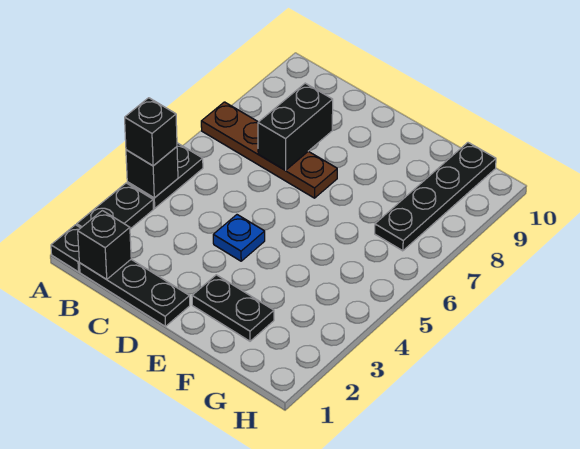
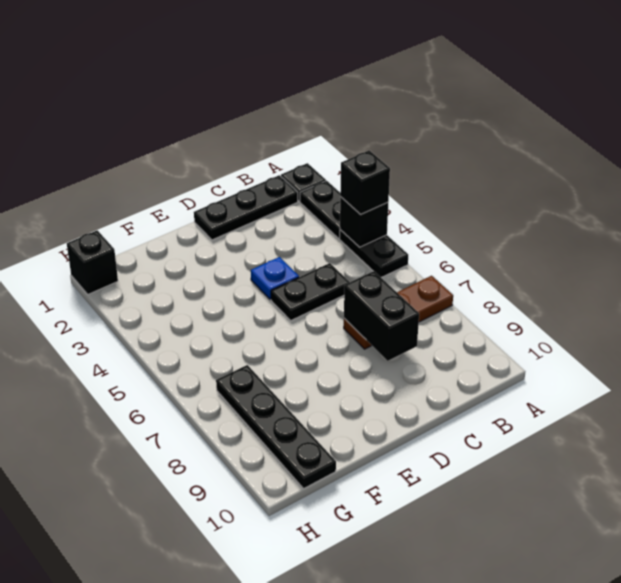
brown 1x4 plate [201,102,337,198] -> brown 1x3 plate [344,276,453,349]
black 1x1 brick [78,210,131,279] -> black 1x1 brick moved to [67,230,118,294]
black 1x2 plate [192,275,274,341] -> black 1x2 plate moved to [271,263,349,320]

